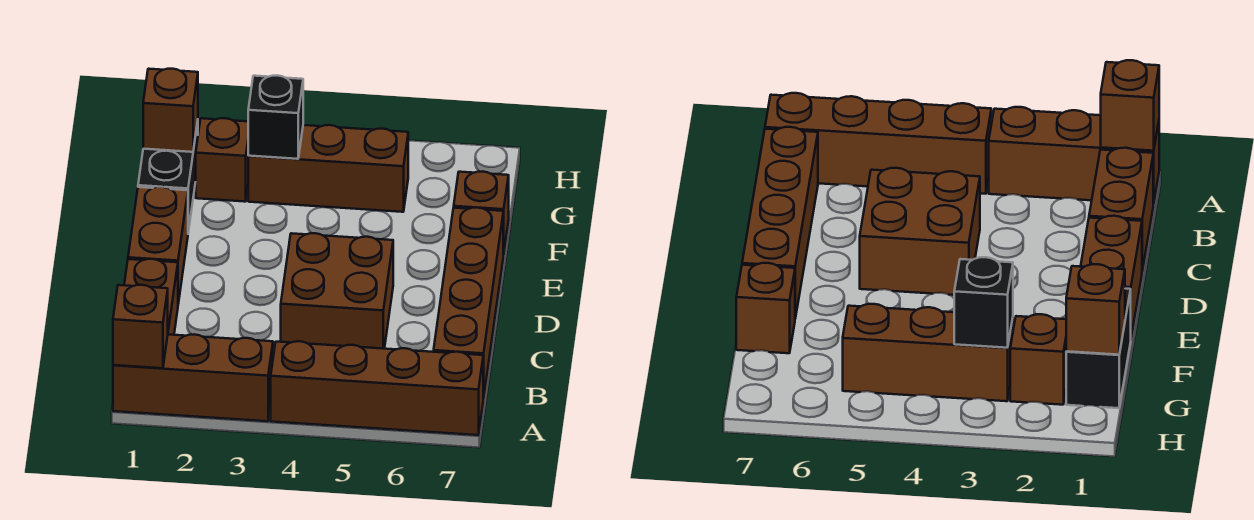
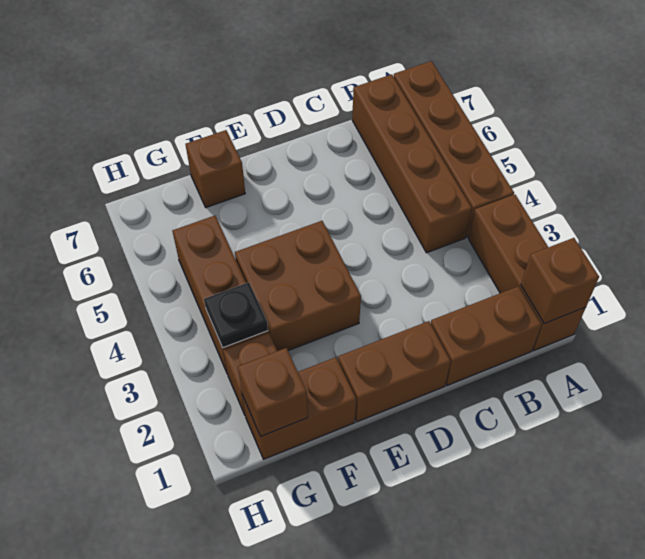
brown 1x4 brick [434,208,503,399] -> brown 1x4 brick turned to [352,74,472,253]
brown 2x2 brick [281,233,393,349] -> brown 2x2 brick moved to [235,221,361,351]
black 1x2 brick [138,122,198,232] -> brown 1x2 brick [242,357,356,459]
black 1x1 brick [248,76,303,159] -> black 1x1 plate [204,282,268,348]

